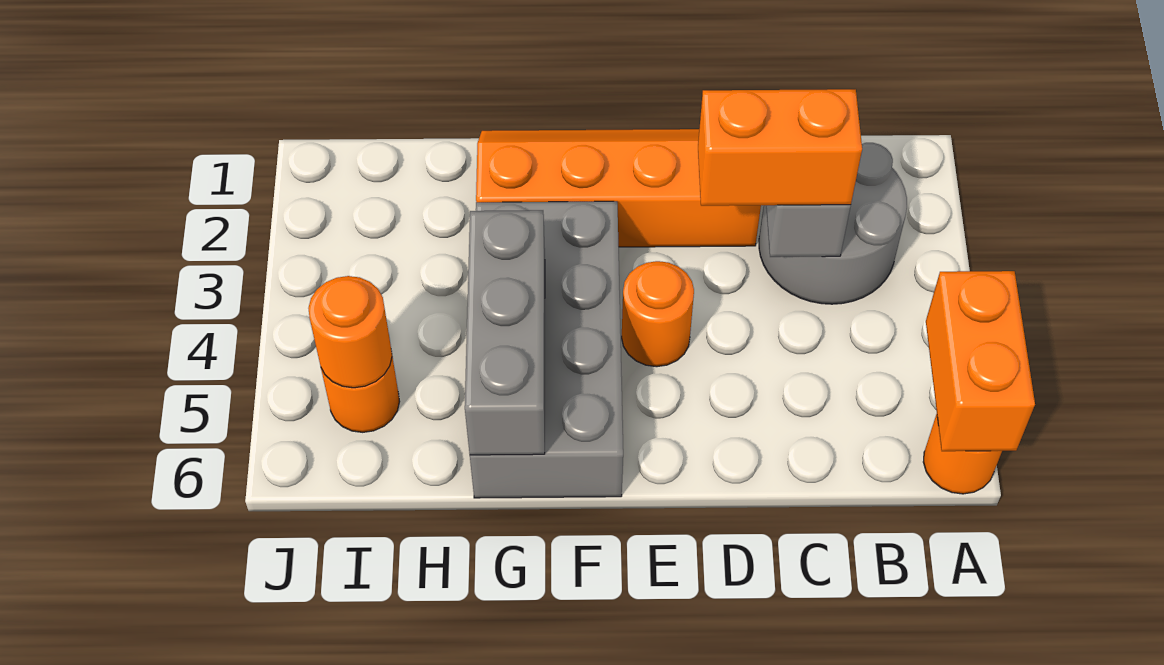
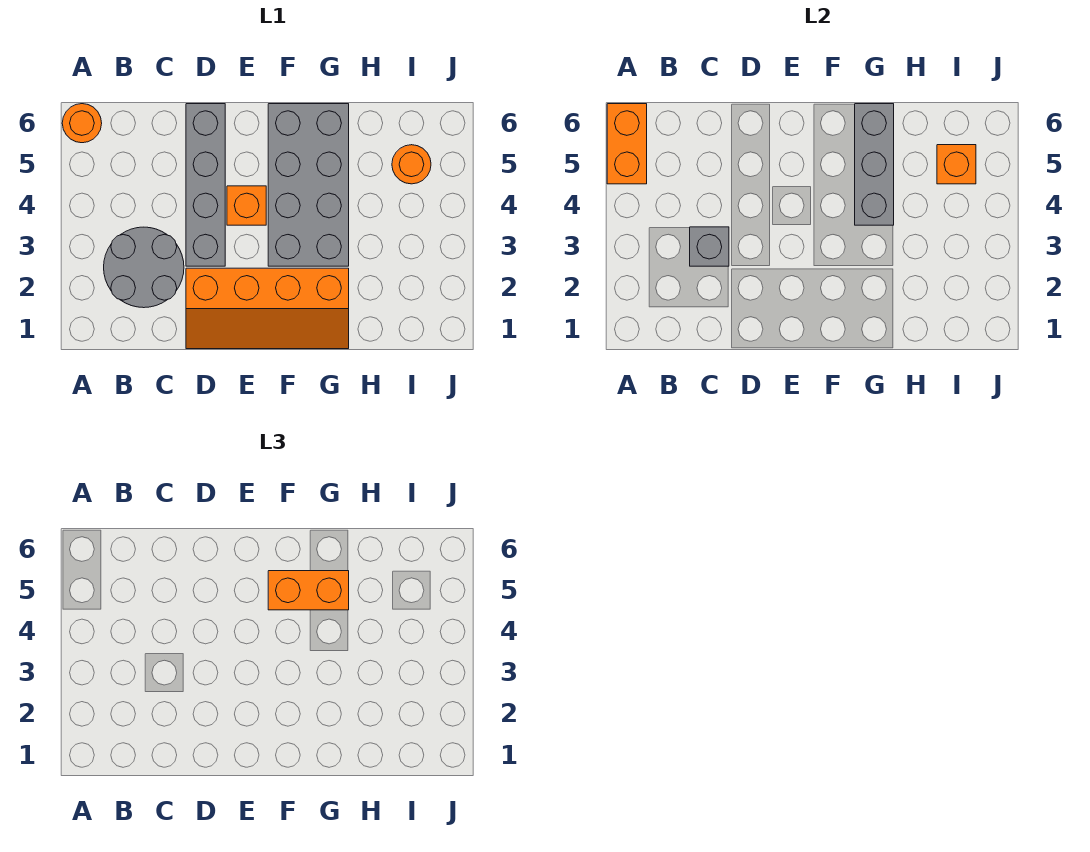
orange 1x2 brick [698,89,862,206] -> orange 1x2 brick moved to [268,571,349,610]
none -> grey 1x4 brick [186,104,225,266]
orange 1x1 round brick [622,261,694,367] -> orange 1x1 brick [227,186,266,225]
orange 1x1 round brick [308,276,392,388] -> orange 1x1 brick [937,145,976,184]

